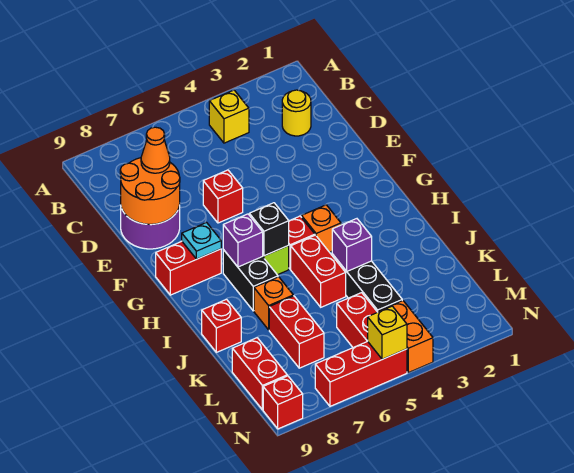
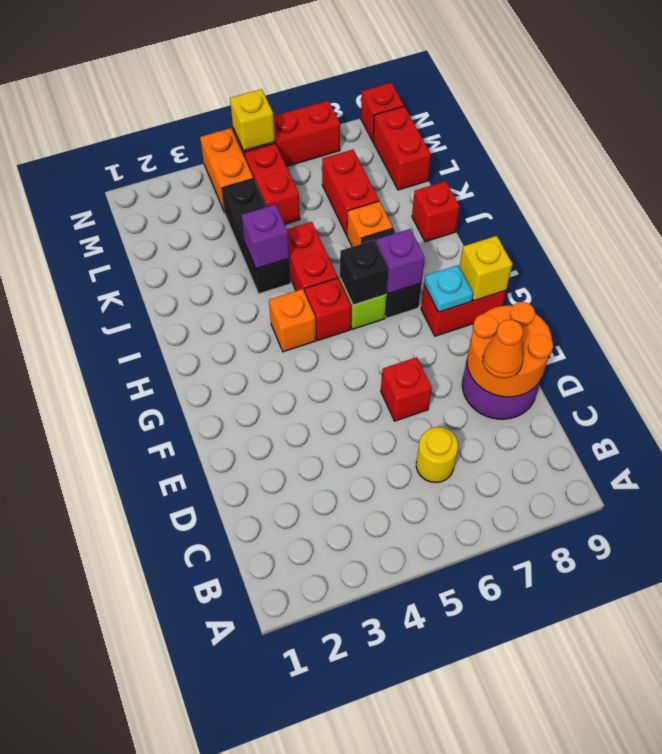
yellow 1x1 brick [209,90,249,143] -> yellow 1x1 brick moved to [460,236,512,301]
yellow 1x1 round brick [282,90,311,136] -> yellow 1x1 round brick moved to [416,427,458,483]

